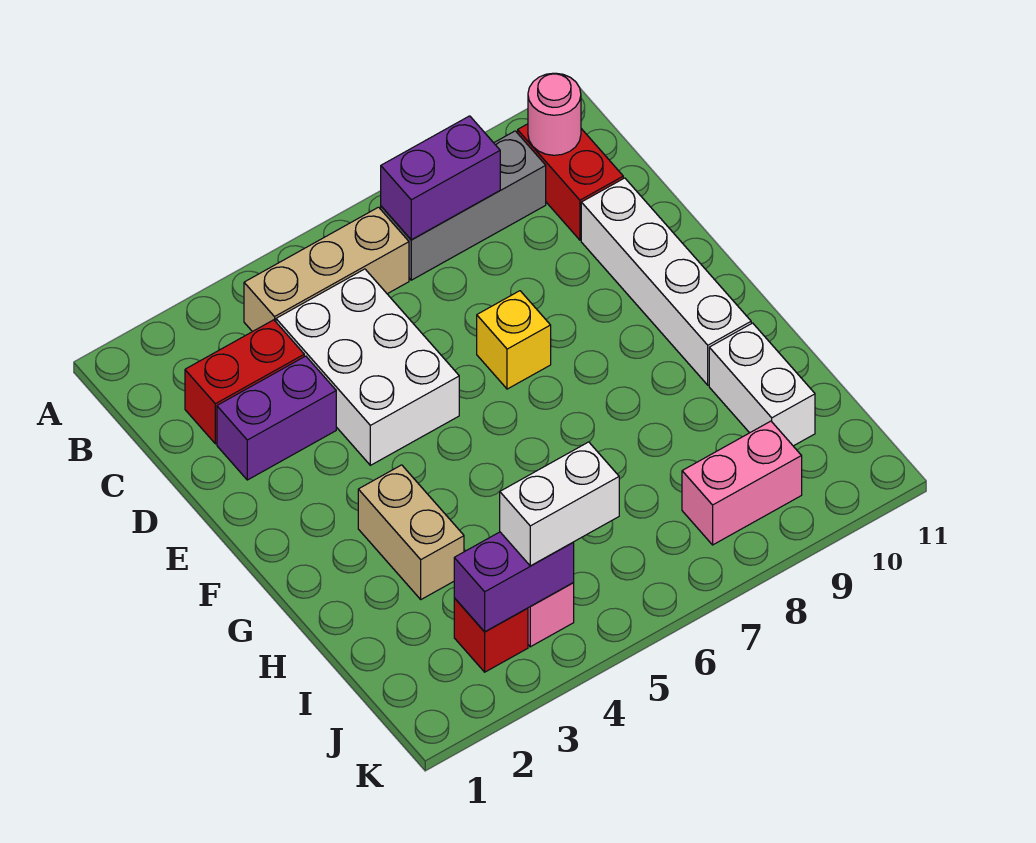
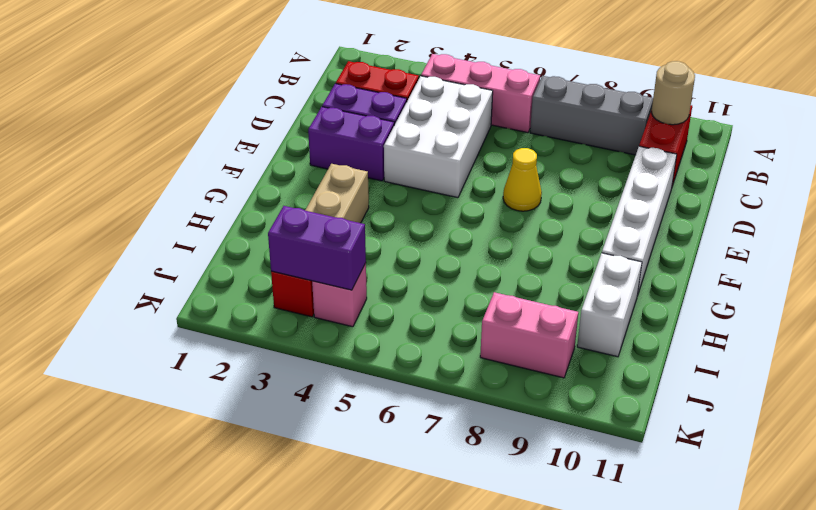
tan 1x3 brick [244,207,409,332] -> pink 1x3 brick [421,54,540,133]
purple 1x2 brick [381,116,500,240] -> purple 1x2 brick moved to [308,107,394,181]
pink 1x1 round brick [528,73,581,155] -> tan 1x1 round brick [652,61,695,125]
yellow 1x1 brick [477,291,551,389] -> yellow 1x1 cone [503,148,542,211]
white 1x2 brick [500,442,619,566] -> none

